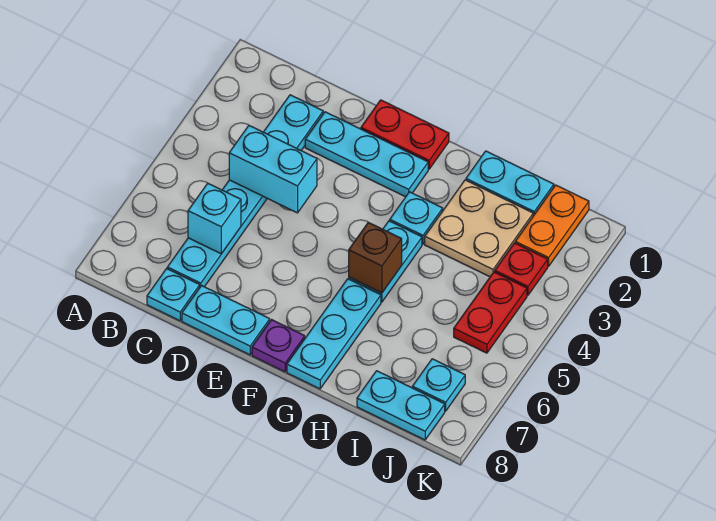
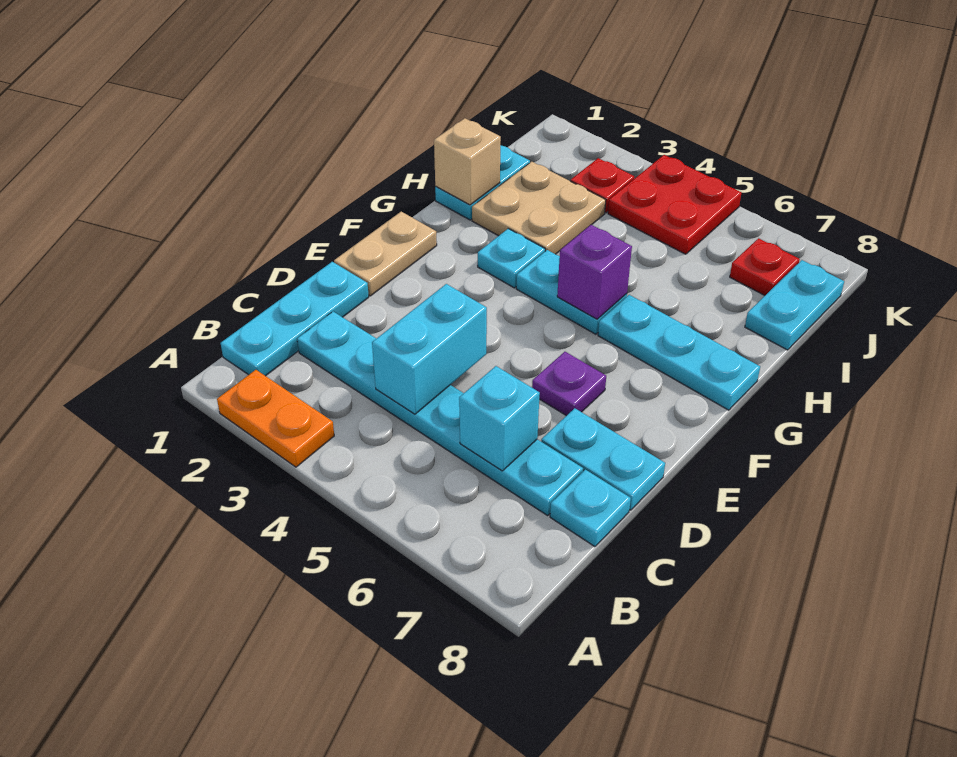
cyan 1x3 plate [305,112,428,197] -> cyan 1x3 plate moved to [221,262,369,376]
cyan 1x2 plate [182,286,270,355] -> cyan 1x2 plate turned to [541,408,665,510]
red 1x2 plate [361,100,449,169] -> tan 1x2 plate [334,212,437,296]
purple 1x1 plate [252,320,305,372] -> purple 1x1 plate moved to [532,352,606,416]
brown 1x1 brick [349,222,402,293] -> purple 1x1 brick [557,225,632,319]
none -> tan 1x1 brick [434,118,501,205]
orange 1x2 plate [515,185,589,266] -> orange 1x2 plate moved to [217,370,334,467]
red 1x2 plate [454,272,527,353] -> red 2x2 plate [608,155,741,254]
cyan 1x1 plate [412,359,465,411] -> red 1x1 plate [730,238,800,295]

